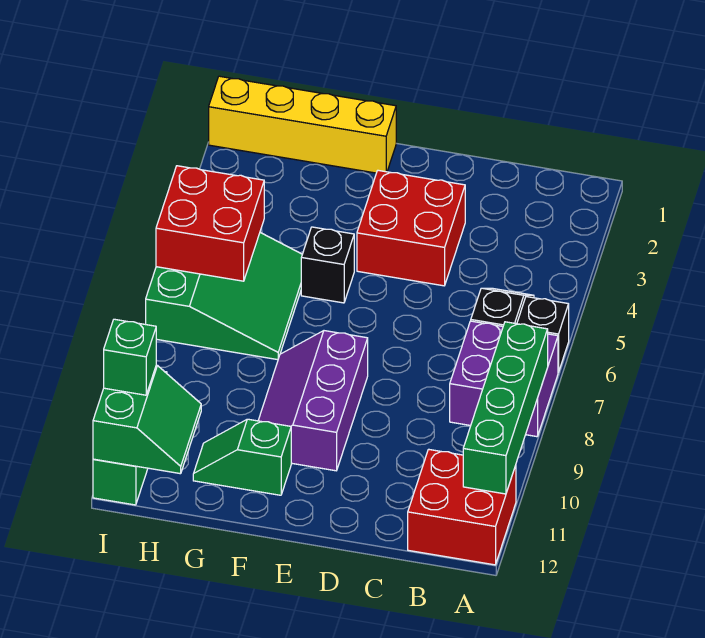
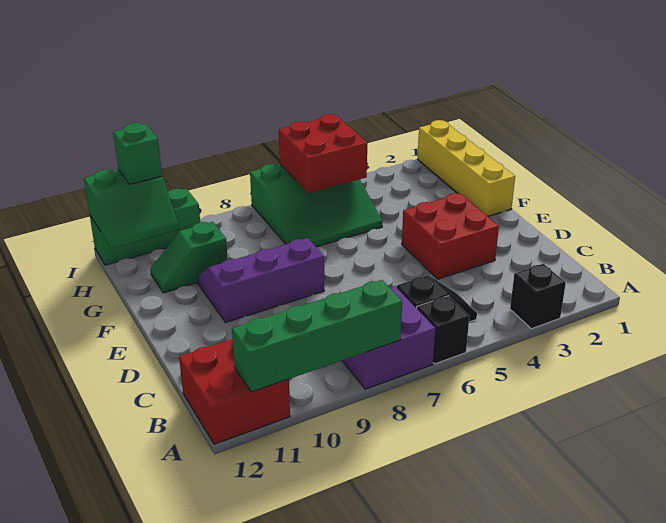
black 1x1 brick [301,227,354,303] -> black 1x1 brick moved to [510,264,566,329]
green 1x2 slope [193,419,291,495] -> green 1x2 slope turned to [150,222,228,293]

